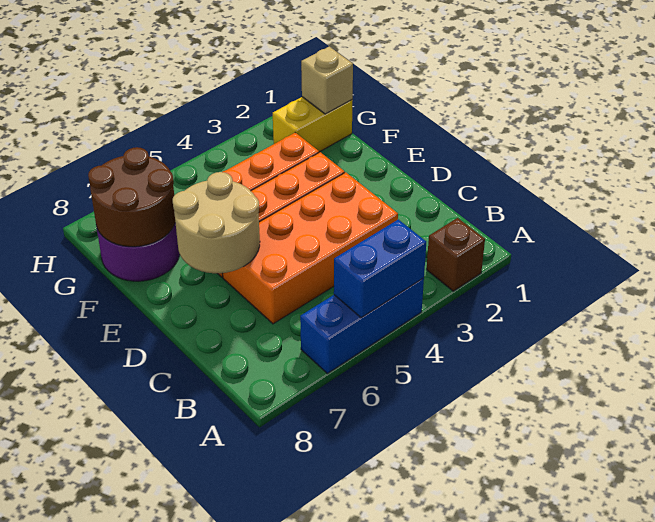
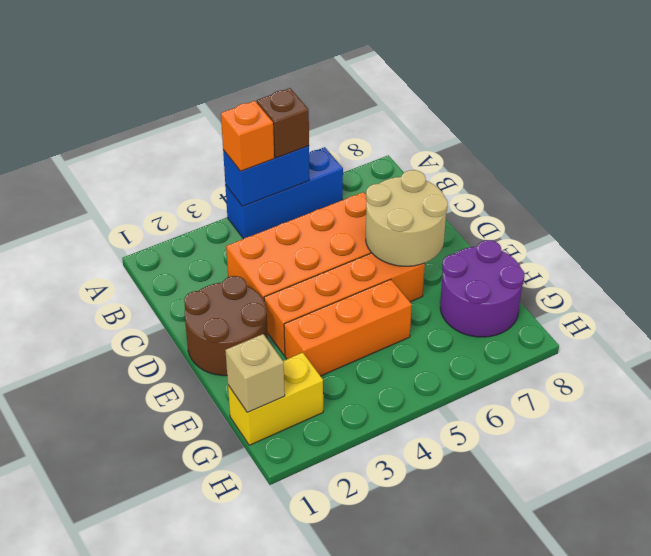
brown 1x1 brick [427,218,485,291] -> brown 1x1 brick moved to [257,88,309,158]
none -> orange 1x1 brick [221,101,274,171]
brown 2x2 round brick [88,147,175,247] -> brown 2x2 round brick moved to [184,276,268,376]

